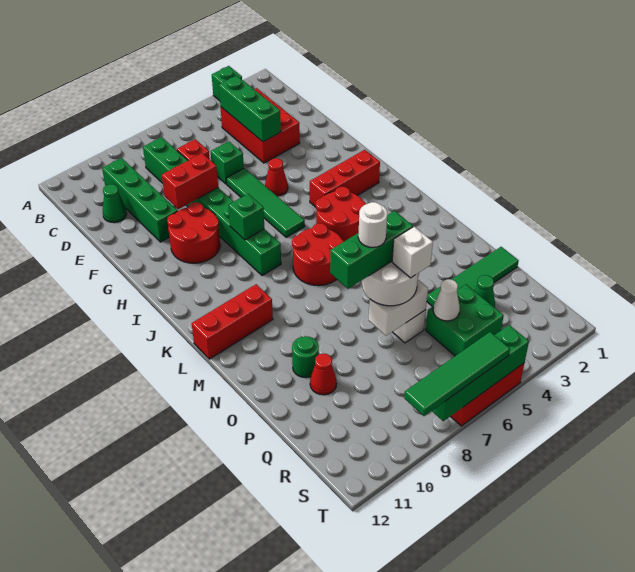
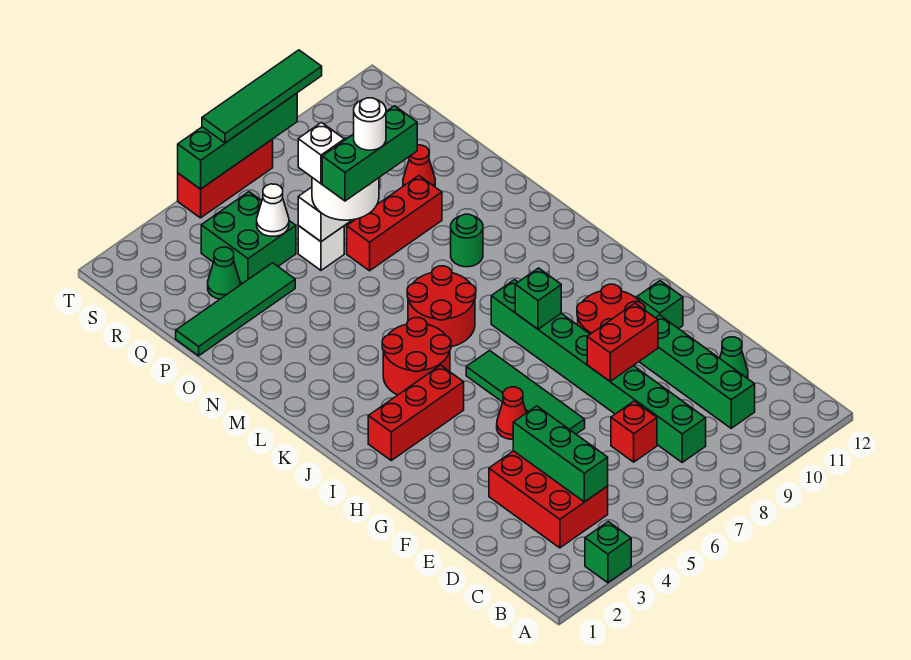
green 1x1 brick [211,141,244,184] -> green 1x1 brick moved to [637,281,683,329]
red 1x3 brick [192,284,273,359] -> red 1x3 brick moved to [347,176,442,271]
green 1x1 round brick [292,336,319,378] -> green 1x1 round brick moved to [451,214,483,267]

